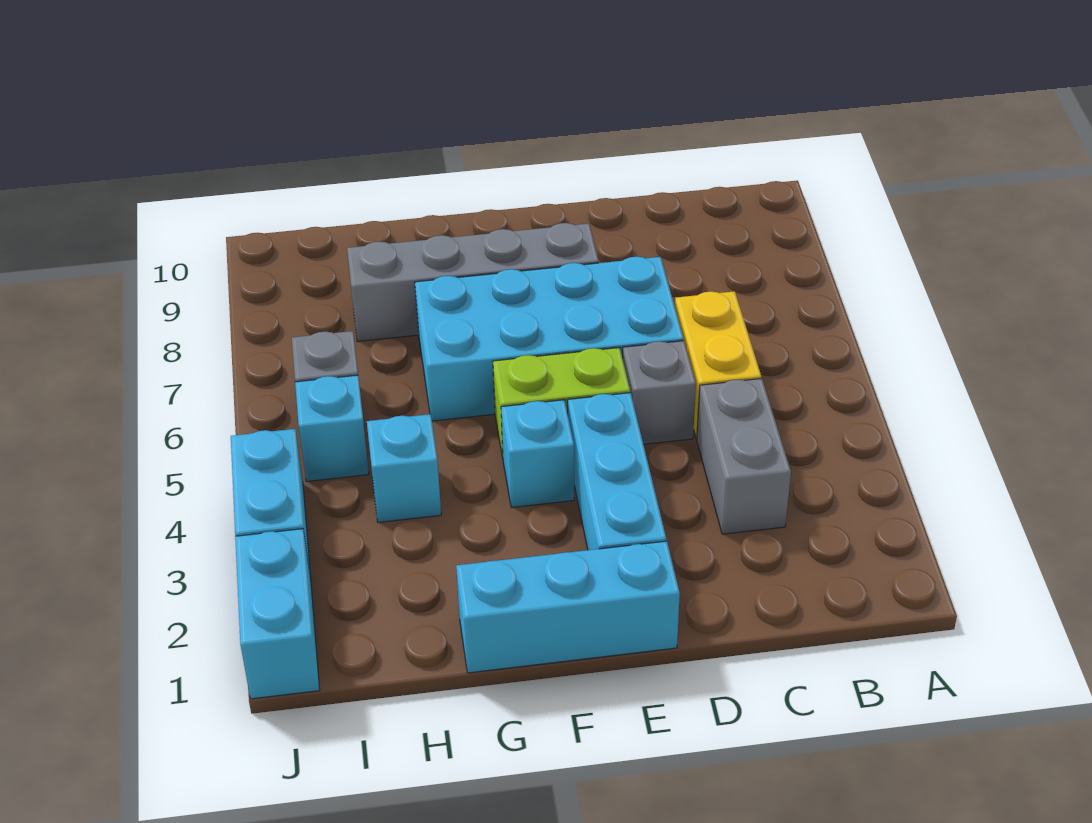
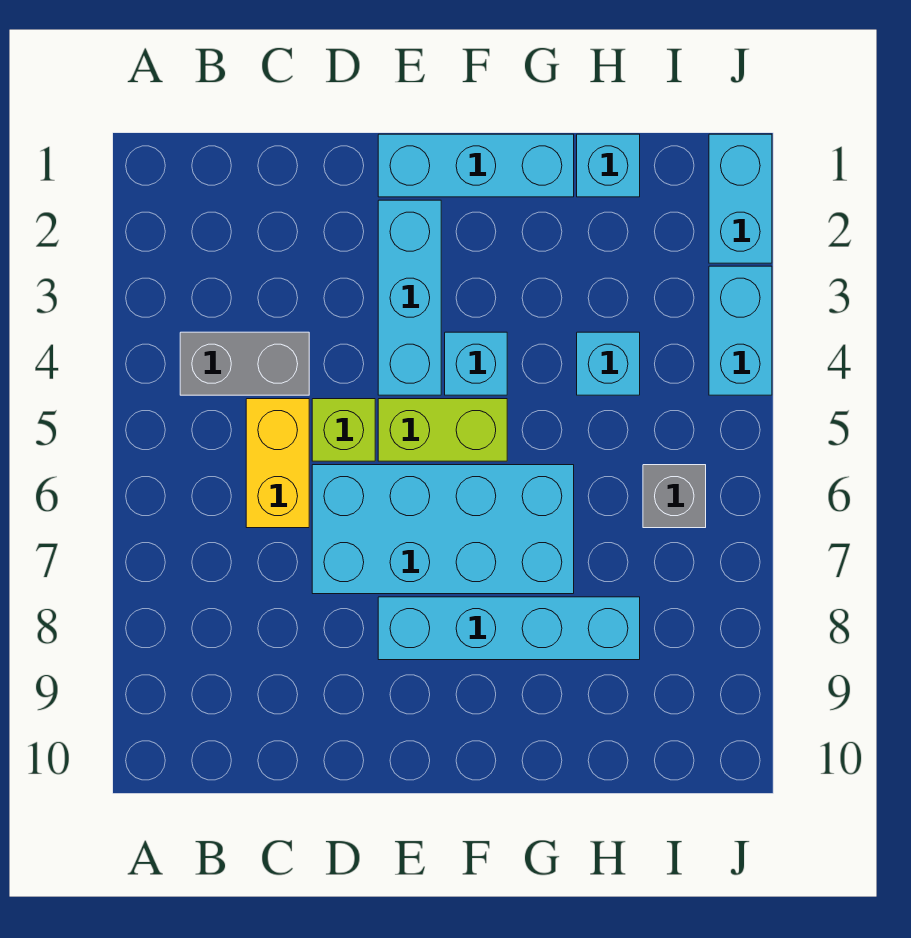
grey 1x2 brick [697,379,791,534] -> grey 1x2 brick turned to [180,332,309,395]
grey 1x1 brick [623,341,696,444] -> lime 1x1 brick [312,399,375,461]
grey 1x4 brick [347,223,599,342] -> cyan 1x4 brick [378,597,640,660]
cyan 1x1 brick [295,375,369,481] -> cyan 1x1 brick moved to [577,134,640,197]

